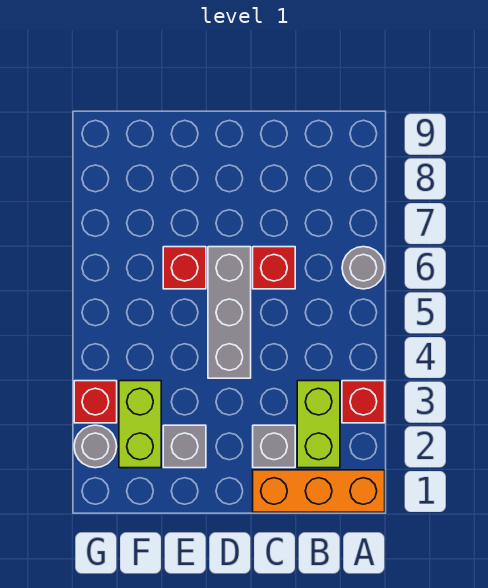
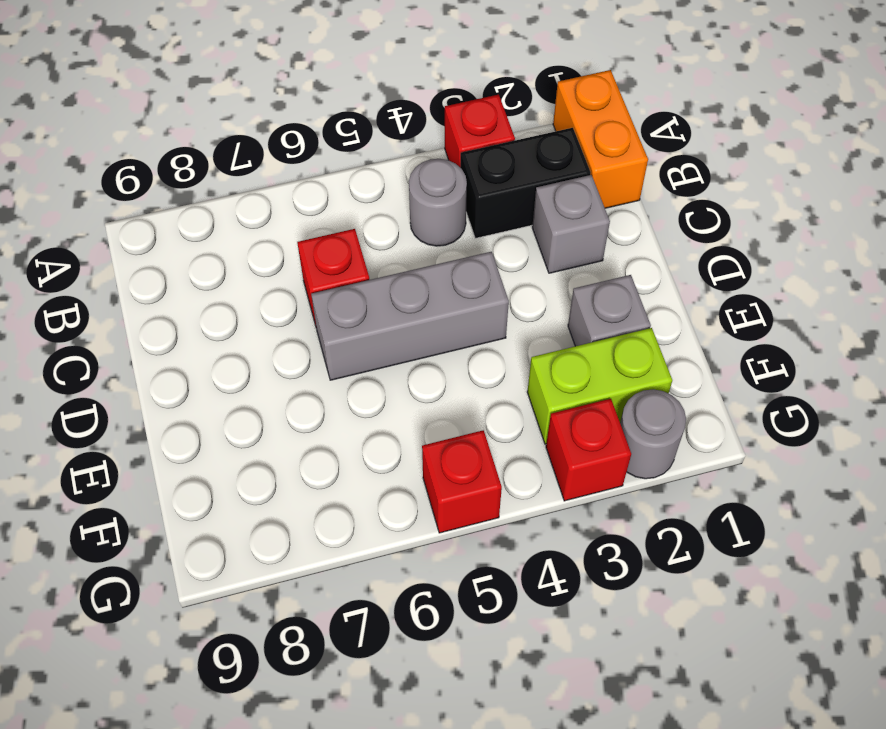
orange 1x3 brick [253,470,385,512] -> orange 1x2 brick [553,70,648,208]
grey 1x1 round brick [342,247,385,289] -> grey 1x1 round brick moved to [409,159,467,246]
lime 1x2 brick [297,381,340,468] -> black 1x2 brick [460,128,591,238]
red 1x1 brick [163,247,206,289] -> red 1x1 brick moved to [422,430,502,533]

